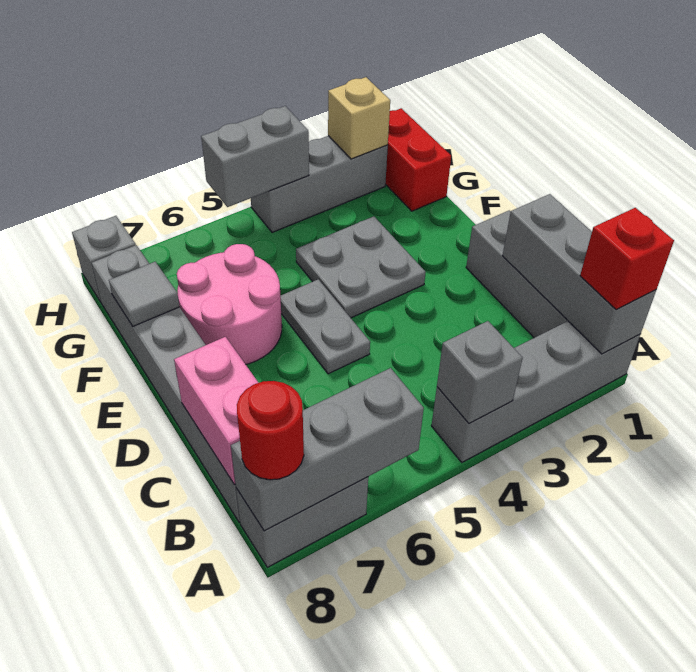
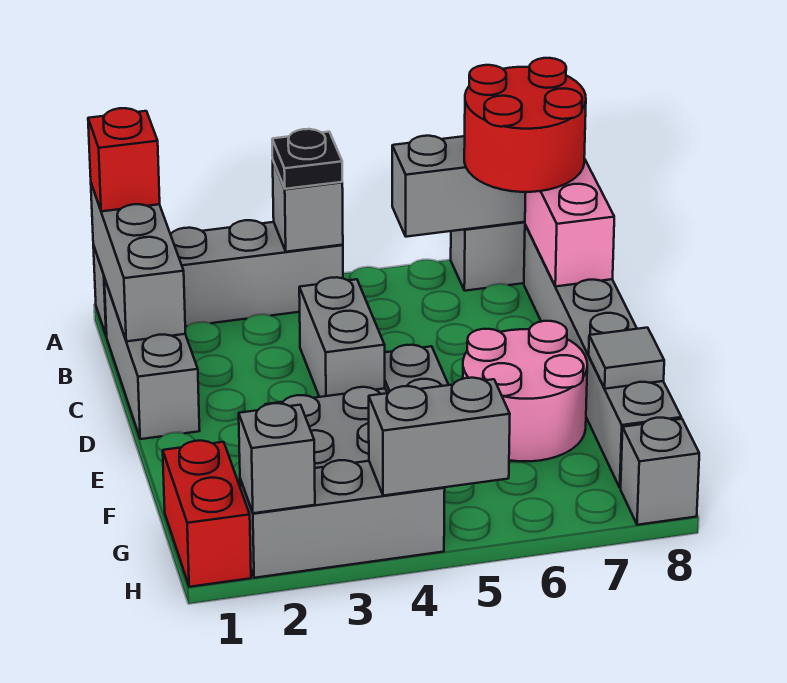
none -> black 1x1 plate [272,129,342,189]
red 1x1 round brick [237,381,304,480] -> red 2x2 round brick [464,58,586,192]
none -> grey 1x2 brick [299,277,385,397]
tan 1x1 brick [328,77,390,159] -> grey 1x1 brick [239,403,315,513]

